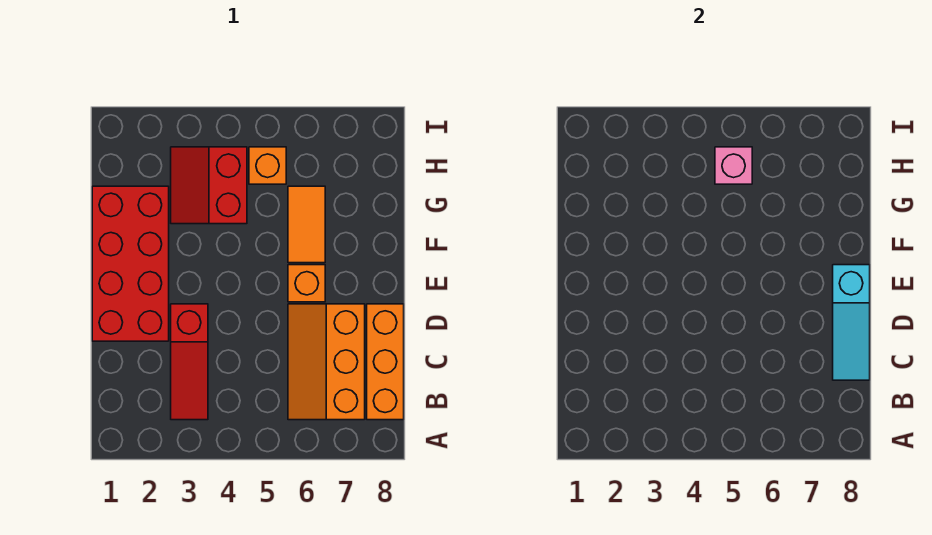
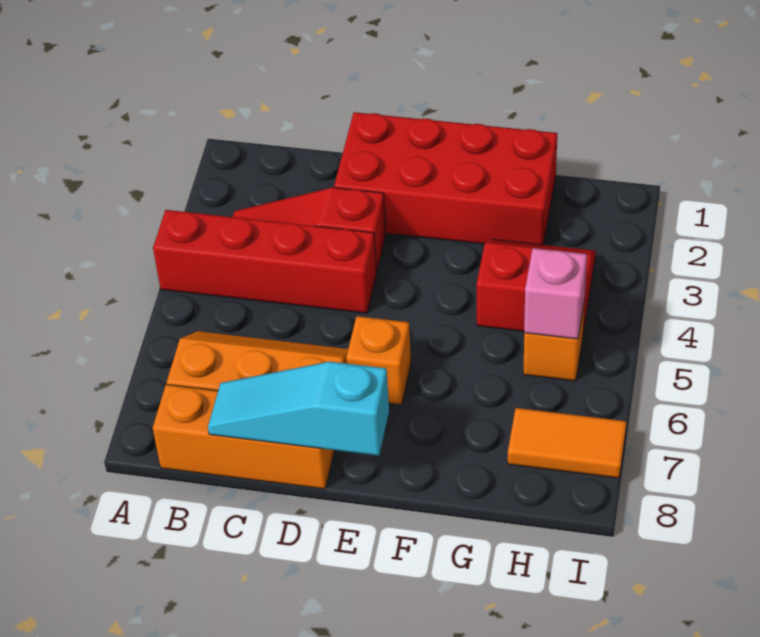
none -> red 1x4 brick [153,210,377,313]
orange 1x2 tile [288,186,325,263] -> orange 1x2 tile moved to [508,408,626,478]

